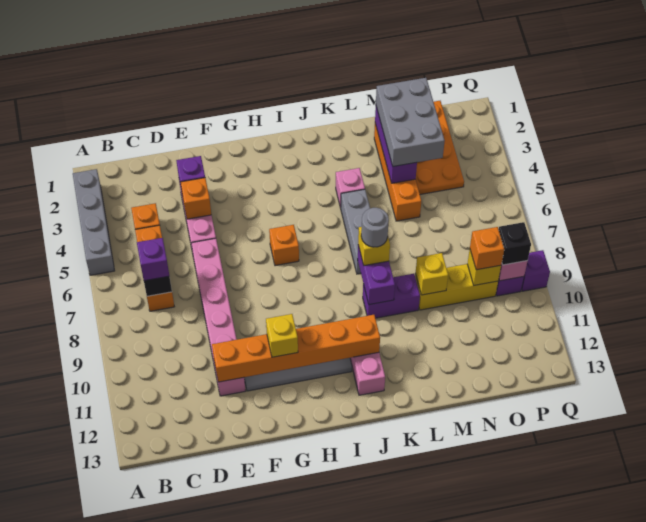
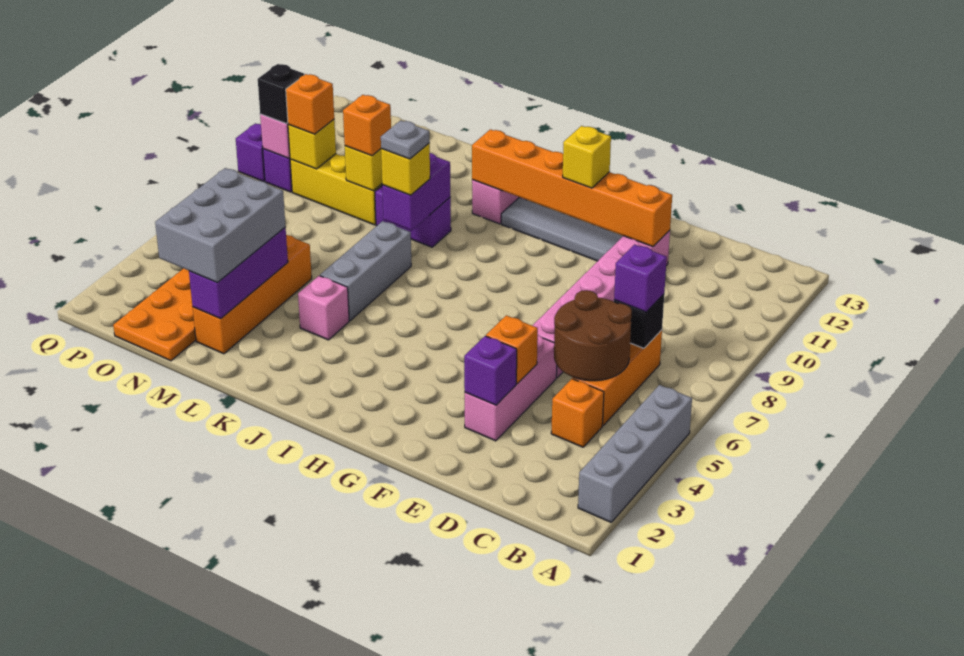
none -> brown 2x2 round brick [554,290,632,381]
orange 1x1 brick [269,225,299,266] -> orange 1x1 brick moved to [343,95,391,156]
grey 1x1 round brick [361,208,389,247] -> grey 1x1 plate [381,120,430,159]

